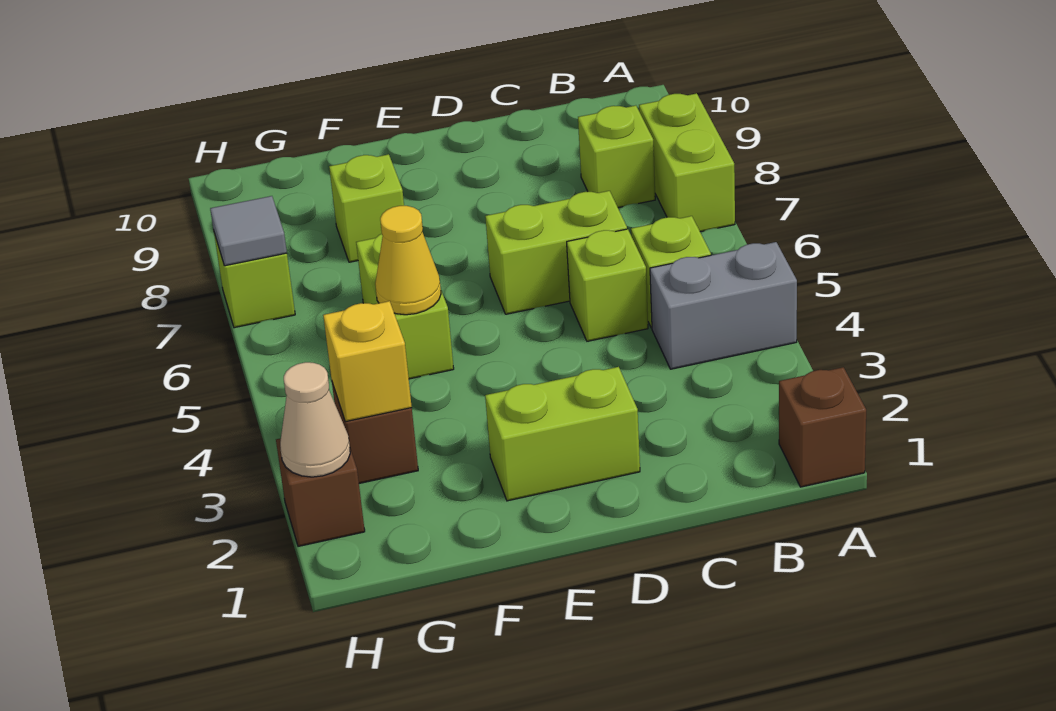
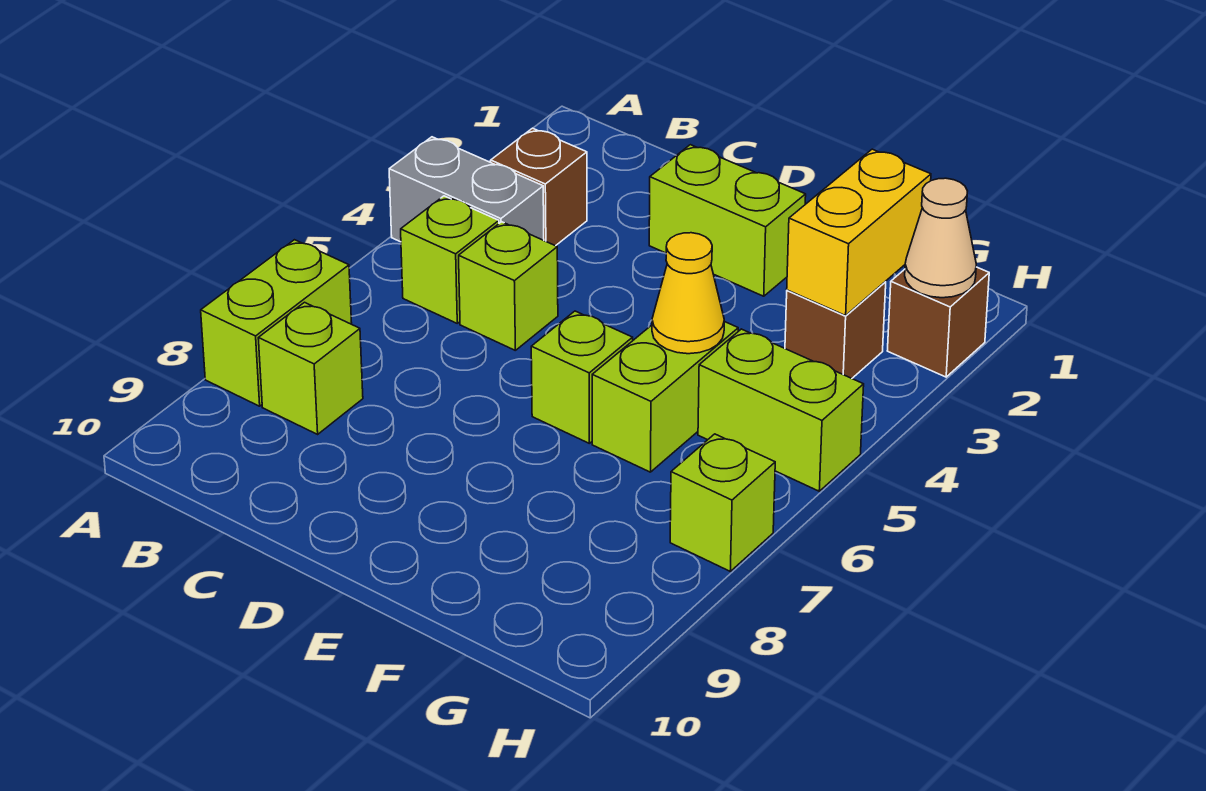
brown 1x1 brick [779,367,866,487] -> brown 1x1 brick moved to [491,128,587,246]
lime 1x2 brick [485,191,627,314] -> lime 1x2 brick moved to [698,329,864,491]
lime 1x1 brick [329,154,404,262] -> lime 1x1 brick moved to [531,311,633,443]
yellow 1x1 brick [323,301,412,422] -> yellow 1x2 brick [787,149,931,316]
grey 1x1 tile [210,196,287,266] -> none

